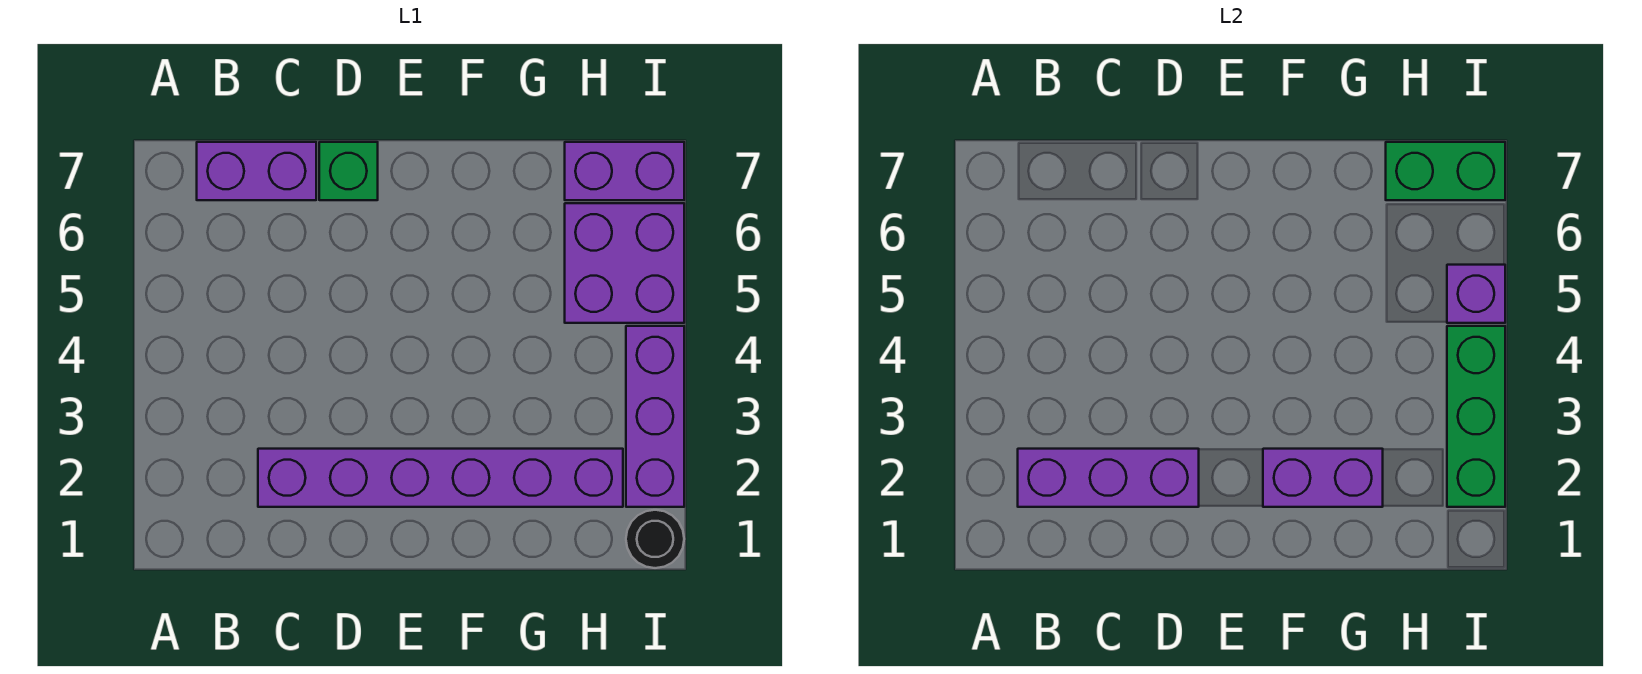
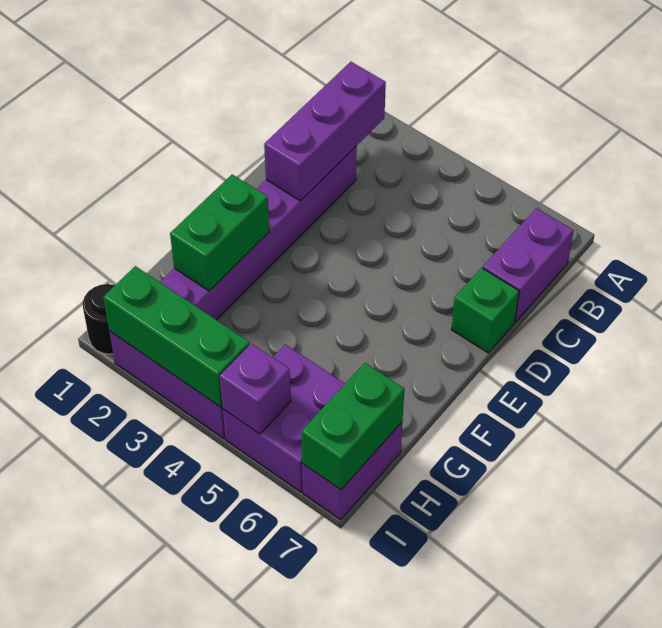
purple 1x2 brick [1263,449,1383,507] -> green 1x2 brick [170,174,269,291]

